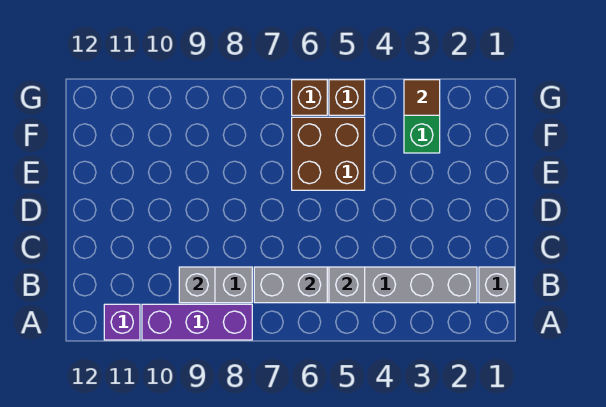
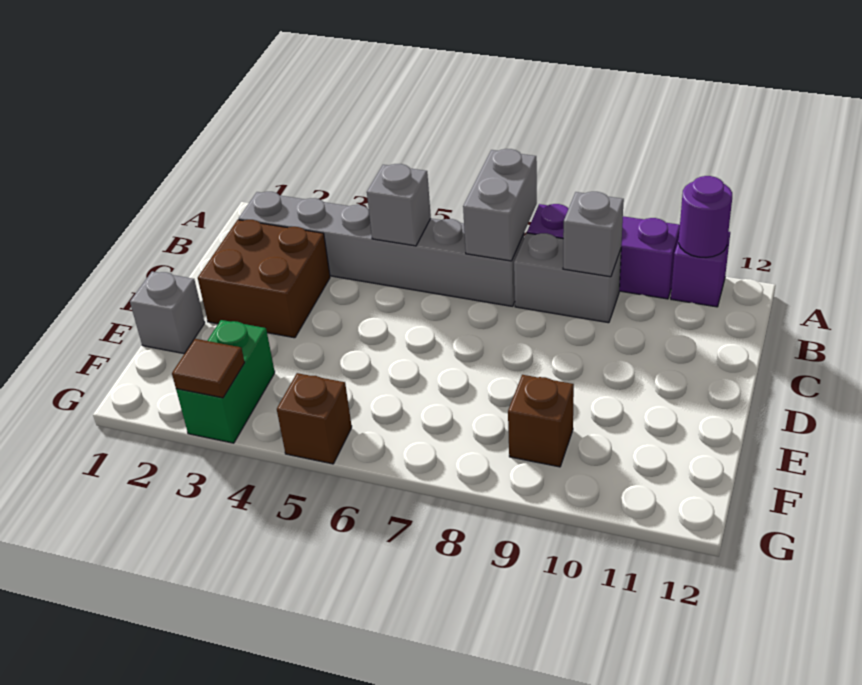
none -> purple 1x1 round brick [679,176,732,257]
grey 1x1 brick [479,267,515,303] -> grey 1x1 brick moved to [130,272,205,354]
grey 1x2 brick [254,267,327,303] -> grey 1x2 brick turned to [463,149,537,261]
brown 2x2 brick [292,117,365,190] -> brown 2x2 brick moved to [198,220,330,338]
brown 1x1 brick [292,80,327,115] -> brown 1x1 brick moved to [508,375,574,467]

